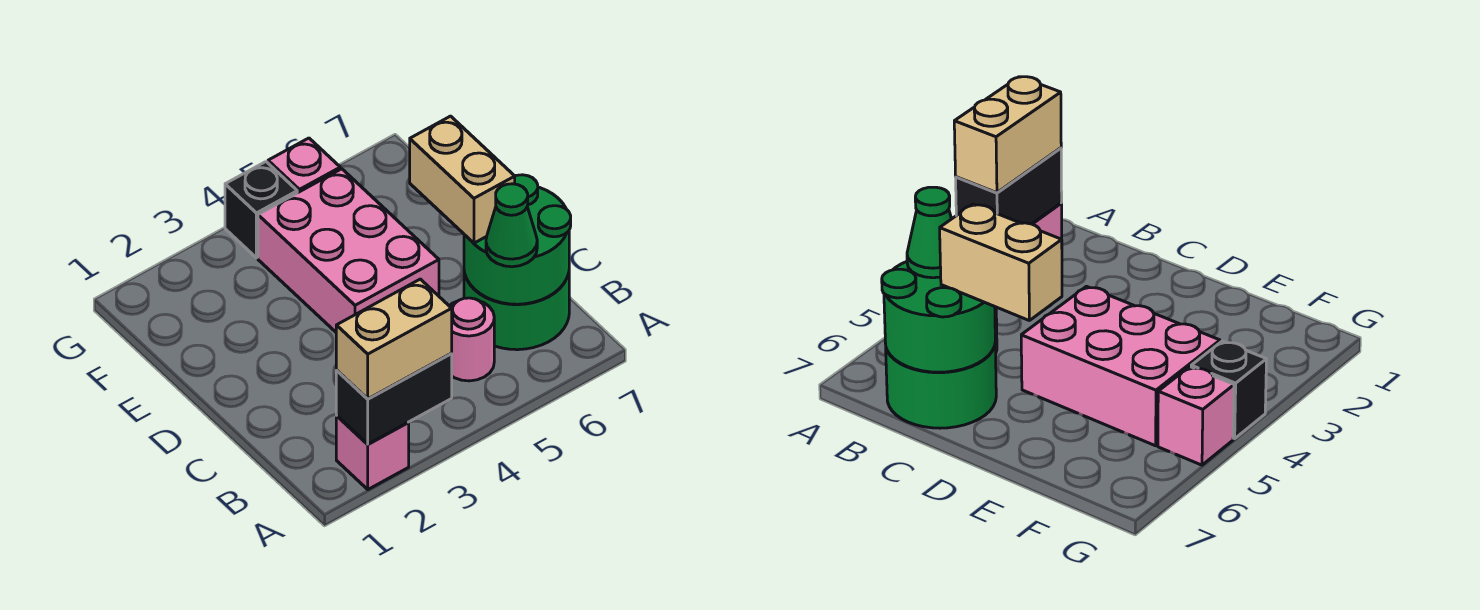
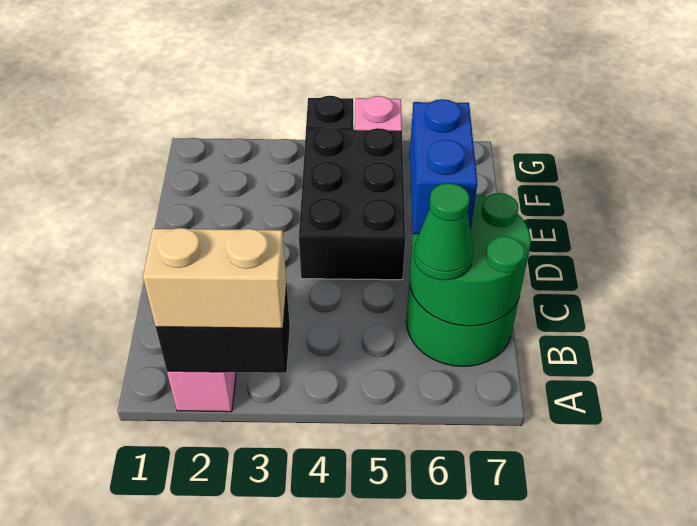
pink 1x1 round brick [450,298,494,381] -> none
tan 1x2 brick [410,116,515,243] -> blue 1x2 brick [410,99,477,234]
pink 2x3 brick [258,169,439,332] -> black 2x3 brick [299,128,405,280]

